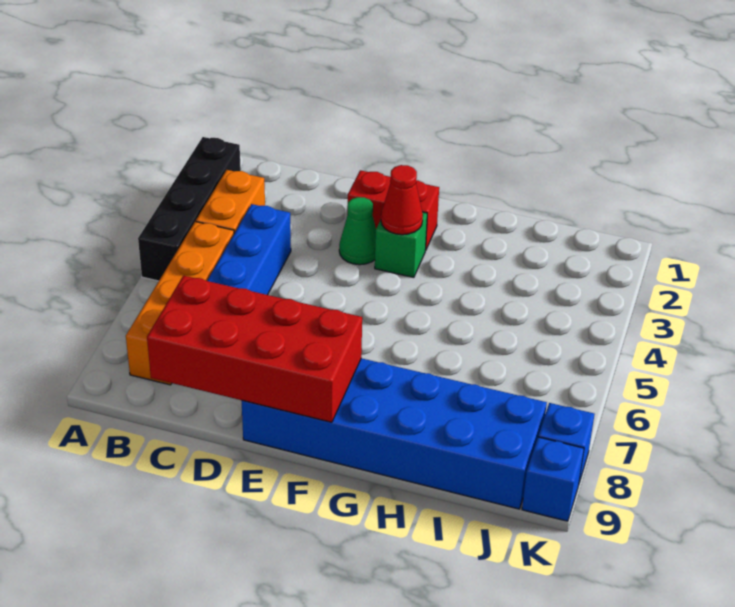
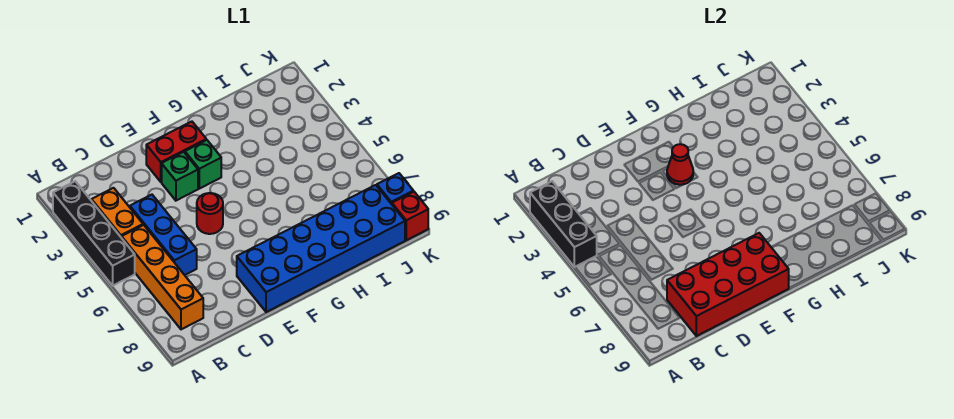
none -> black 1x3 brick [530,181,597,267]
green 1x1 cone [339,197,376,265] -> green 1x1 brick [162,152,198,201]
none -> red 1x1 round brick [197,193,223,234]
blue 1x1 brick [522,437,584,521] -> red 1x1 brick [392,192,428,240]

